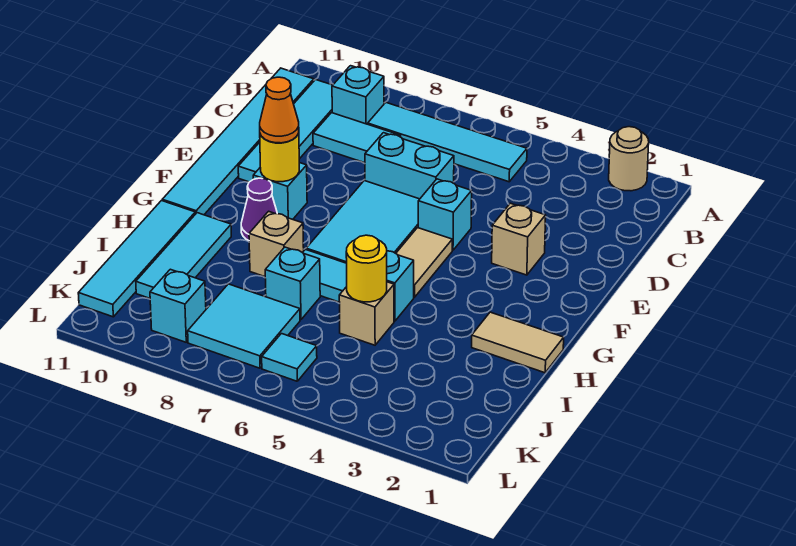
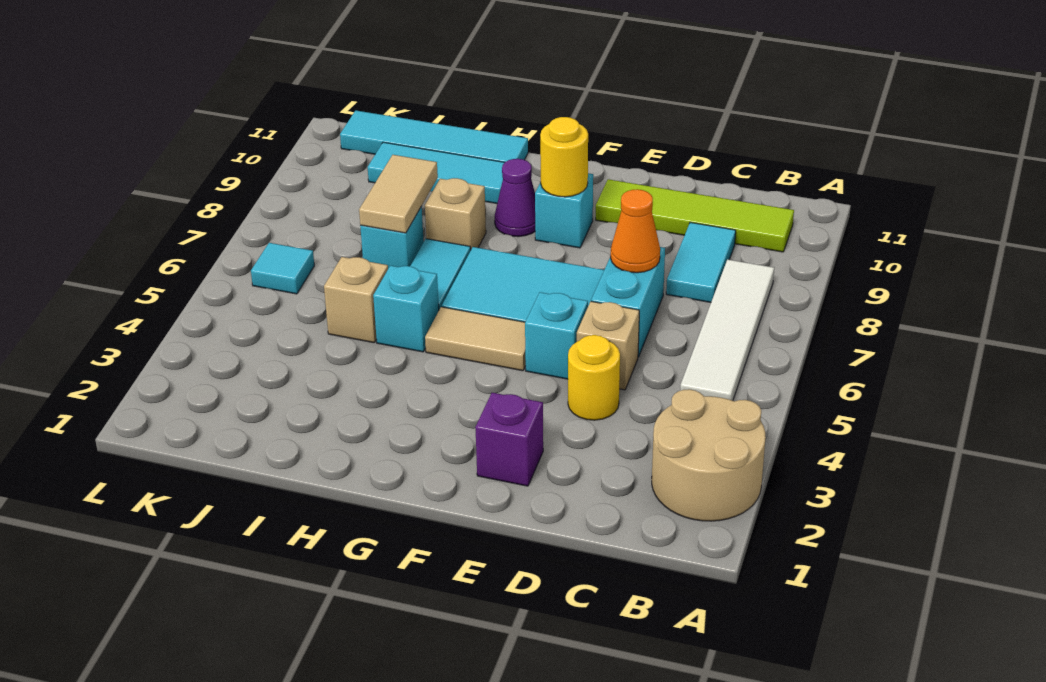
tan 1x1 round brick [609,127,649,191] -> tan 2x2 round brick [652,389,766,521]
cyan 1x4 tile [368,103,527,182] -> white 1x4 tile [680,259,774,401]
cyan 1x1 brick [332,66,384,124] -> none
cyan 1x4 tile [238,79,333,182] -> lime 1x4 tile [596,179,794,252]
cyan 1x6 tile [162,68,314,215] -> none
none -> purple 1x1 brick [475,393,543,486]
tan 1x1 brick [492,203,546,275] -> tan 1x1 brick moved to [577,301,639,390]
orange 1x1 cone [260,77,299,143] -> orange 1x1 cone moved to [611,189,660,273]
tan 1x2 tile [472,312,564,373] -> tan 1x2 tile moved to [359,155,438,233]
yellow 1x1 round brick [346,235,387,302] -> yellow 1x1 round brick moved to [568,335,620,420]
cyan 2x2 tile [188,284,300,368] -> none
cyan 1x1 brick [150,269,206,342] -> none

